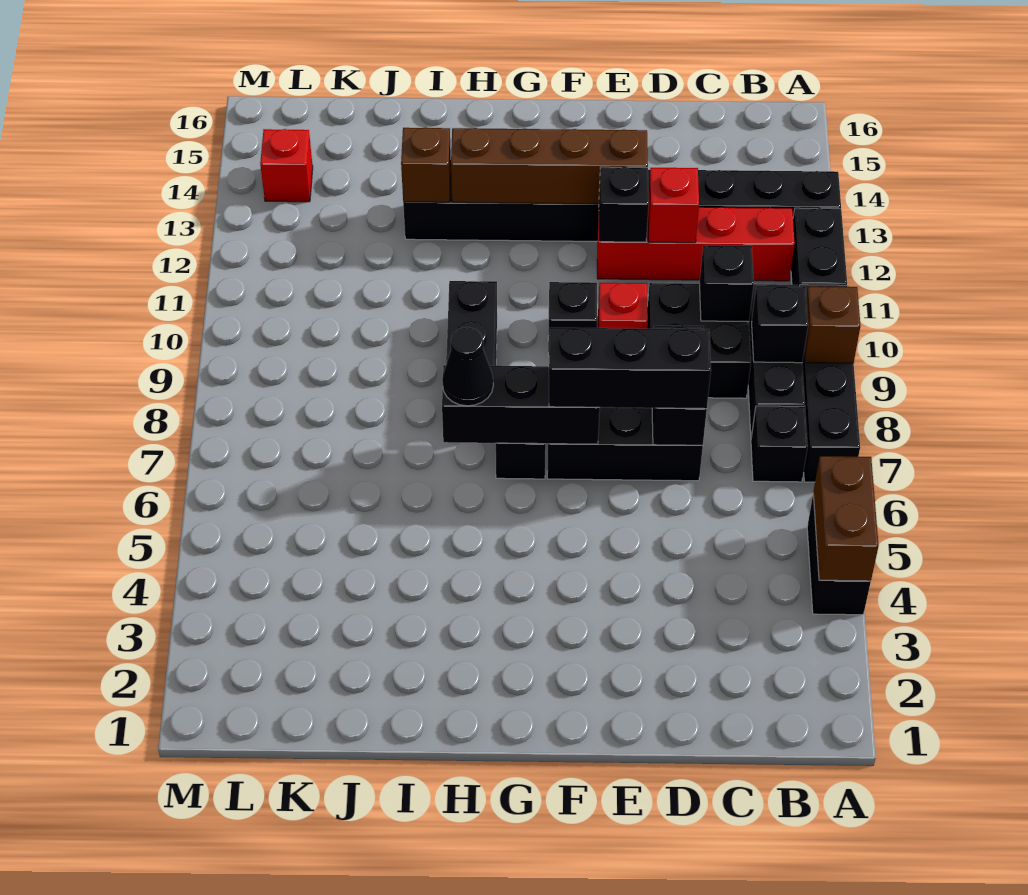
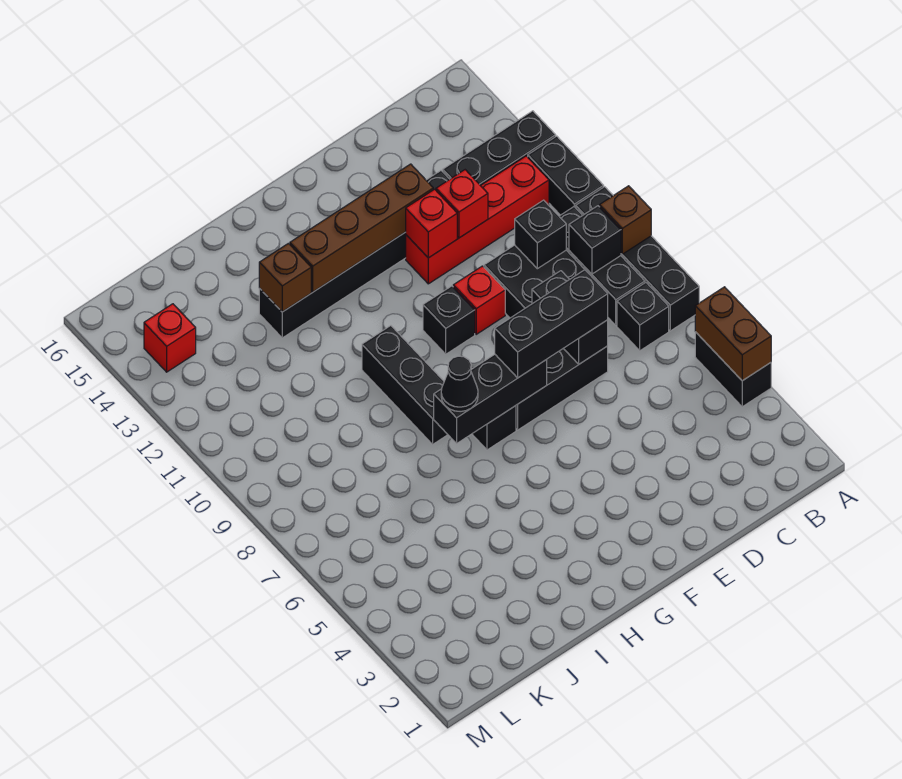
black 1x1 brick [599,167,649,242] -> red 1x1 brick [406,189,457,258]

